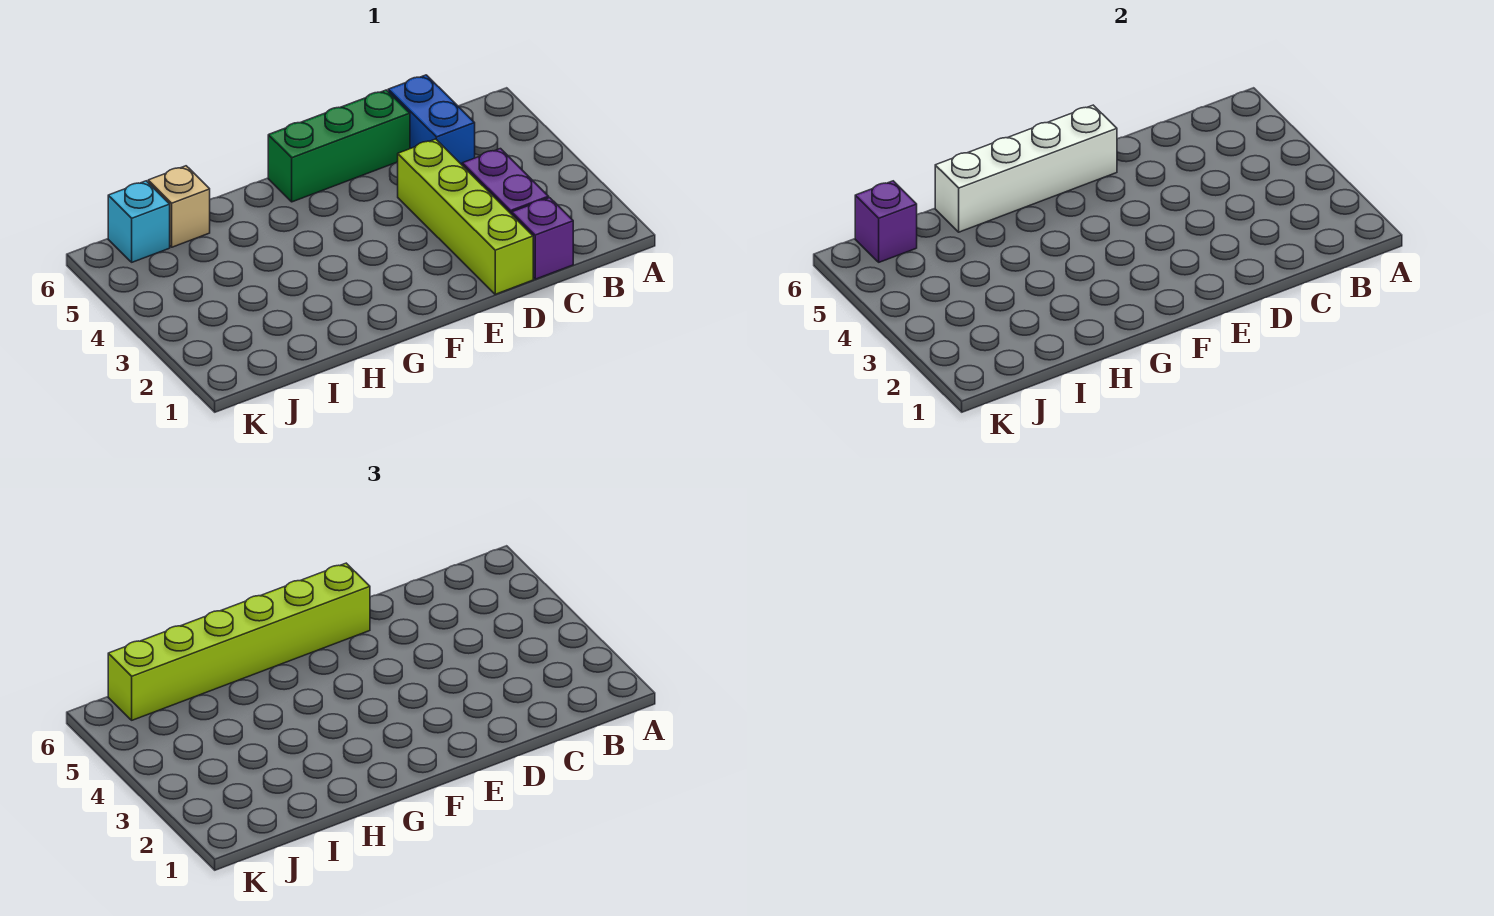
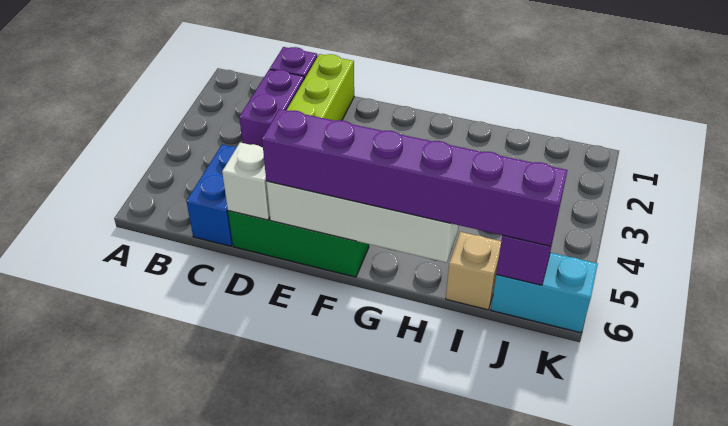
none -> white 1x1 brick [222,143,270,220]
lime 1x6 brick [108,563,370,720] -> purple 1x6 brick [262,109,567,246]
cyan 1x1 brick [108,181,170,262] -> cyan 1x2 brick [491,253,598,333]

